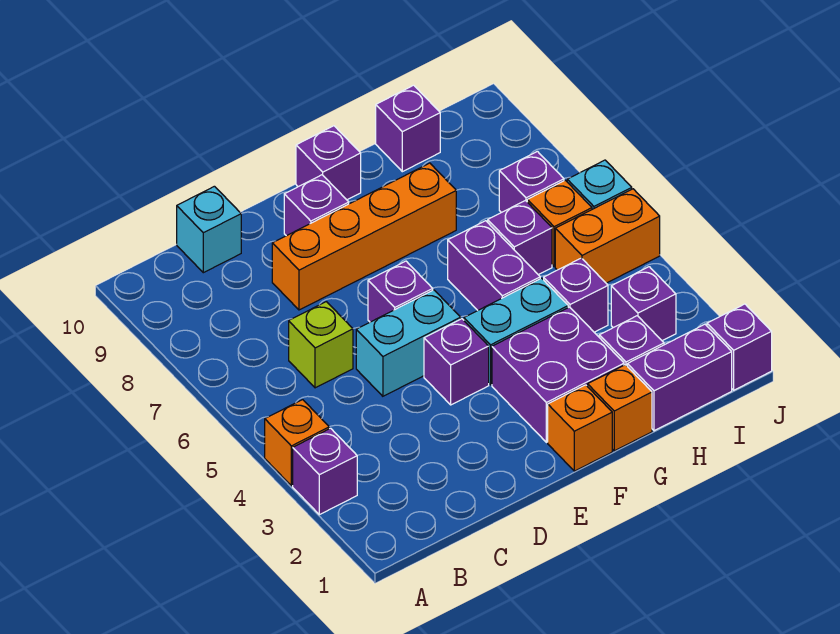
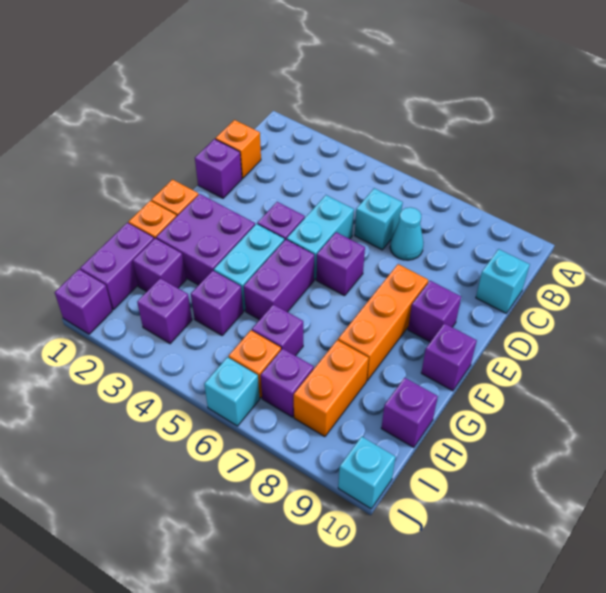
purple 1x1 brick [293,428,357,515] -> purple 1x1 brick moved to [195,139,242,198]
orange 1x1 brick [265,400,329,486] -> orange 1x1 brick moved to [215,120,261,178]
lime 1x1 brick [289,302,353,388] -> cyan 1x1 brick [355,188,403,250]
none -> cyan 1x1 cone [390,207,424,260]
orange 1x4 brick [272,163,456,310] -> orange 1x3 brick [338,264,428,381]
purple 1x2 brick [448,221,540,310] -> purple 1x2 brick turned to [244,239,314,320]
orange 1x2 brick [555,189,660,283] -> orange 1x2 brick moved to [294,340,369,437]
none -> cyan 1x1 brick [338,437,395,509]

